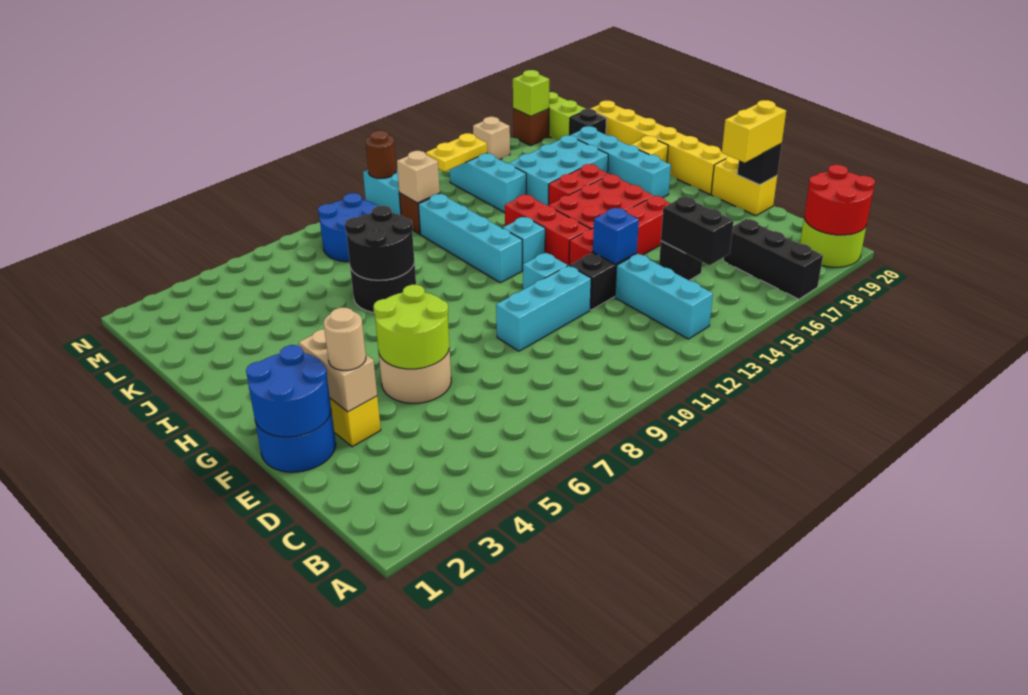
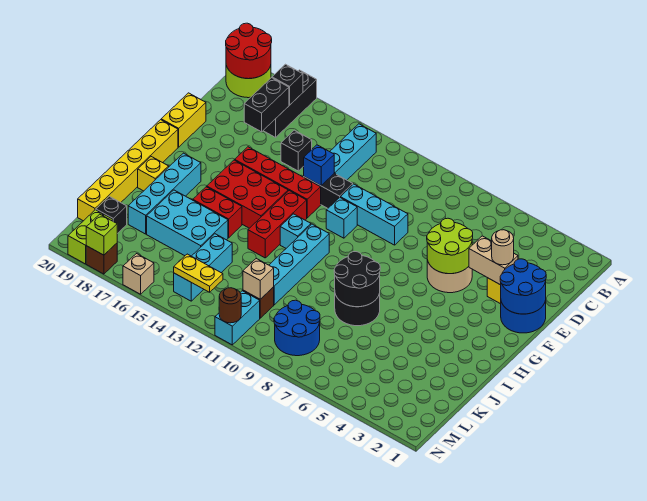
black 1x2 brick [661,197,734,265] -> black 1x2 brick moved to [244,78,289,132]
tan 1x2 brick [299,329,377,412] -> tan 1x2 brick turned to [469,236,518,285]
yellow 1x2 brick [722,100,786,163] -> none
black 1x1 brick [737,144,782,185] -> black 1x1 brick moved to [272,64,303,105]

